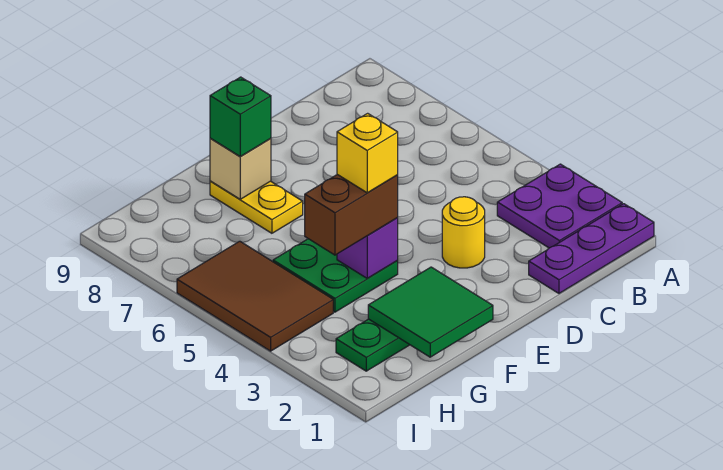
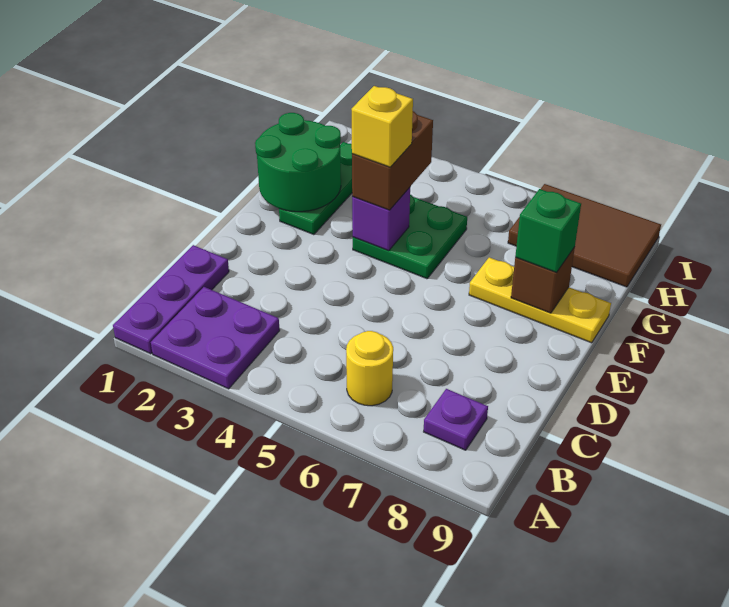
none -> purple 1x1 plate [424,389,488,450]
yellow 1x1 round brick [442,197,485,268] -> yellow 1x1 round brick moved to [346,331,393,406]
green 2x2 tile [368,267,493,357] -> green 2x2 round brick [255,113,341,212]
yellow 1x2 plate [210,181,303,233] -> yellow 1x3 plate [469,257,611,343]
tan 1x1 brick [210,138,271,199] -> brown 1x1 brick [511,247,575,313]
brown 2x3 tile [177,241,333,351] -> brown 2x3 tile moved to [508,184,661,287]

